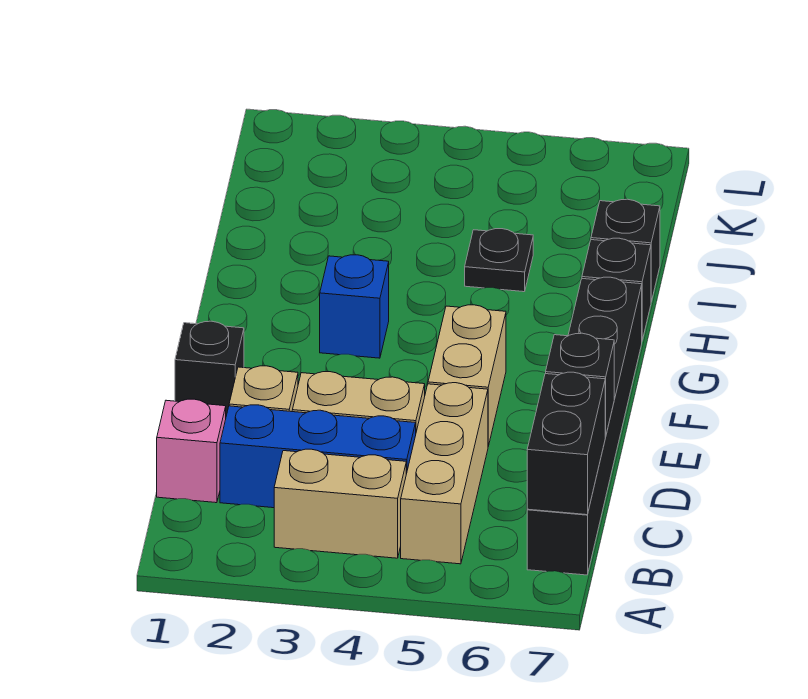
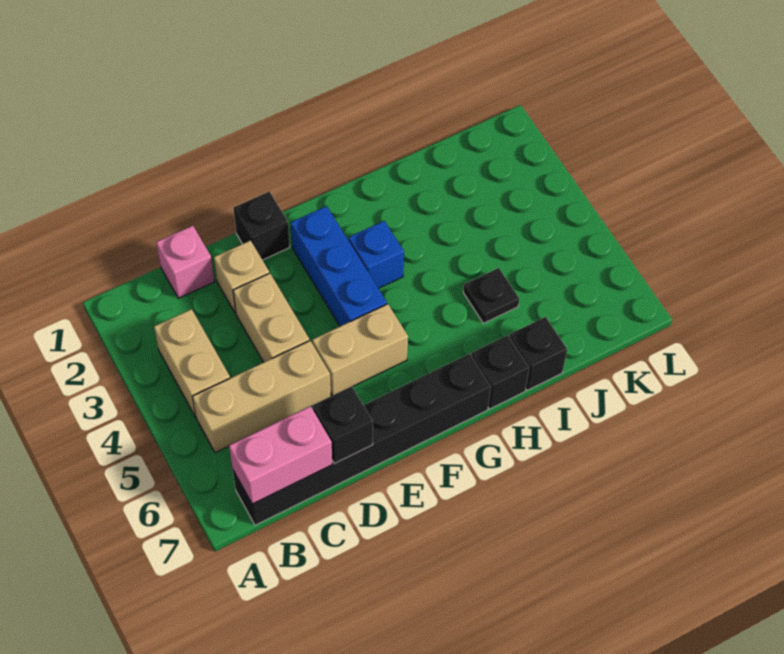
black 1x2 brick [527,372,605,515] -> pink 1x2 brick [229,406,332,504]
blue 1x3 brick [220,405,416,508] -> blue 1x3 brick moved to [291,206,387,326]

